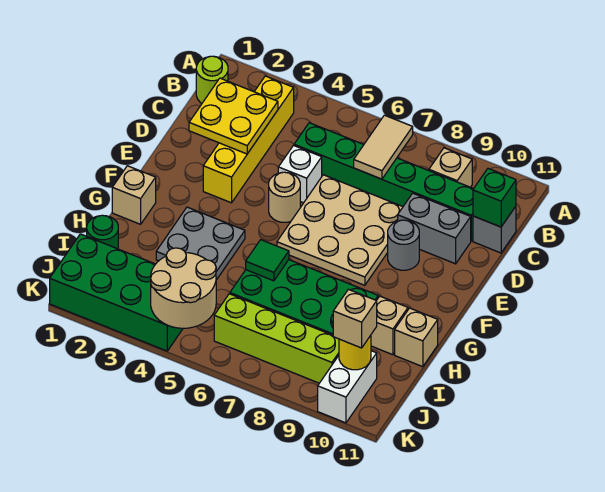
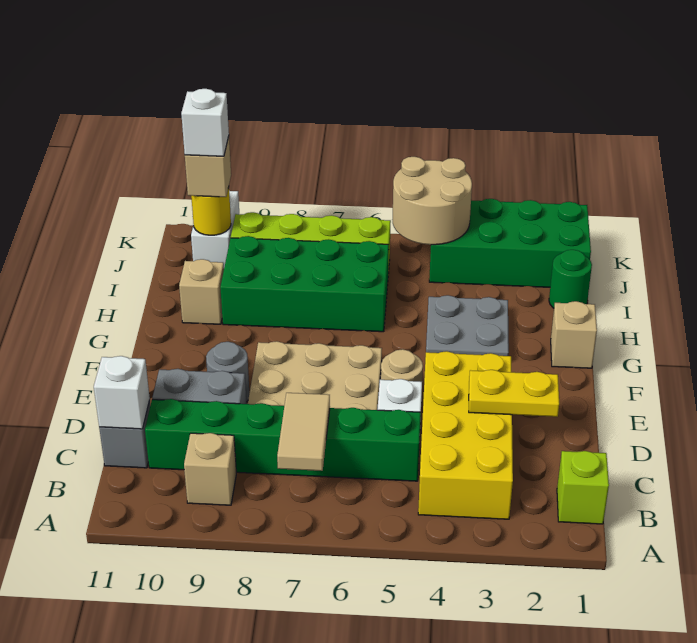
lime 1x1 round brick [196,56,228,103] -> lime 1x1 brick [557,451,609,524]
yellow 1x4 brick [203,76,294,203] -> yellow 2x4 brick [418,351,513,519]
yellow 2x2 plate [189,78,278,154] -> yellow 1x2 plate [469,370,559,417]
green 1x1 brick [473,169,516,227] -> white 1x1 brick [94,356,150,429]
green 1x1 tile [246,240,289,281] -> none
tan 1x1 brick [395,308,438,367] -> none
none -> white 1x1 brick [181,89,229,156]

